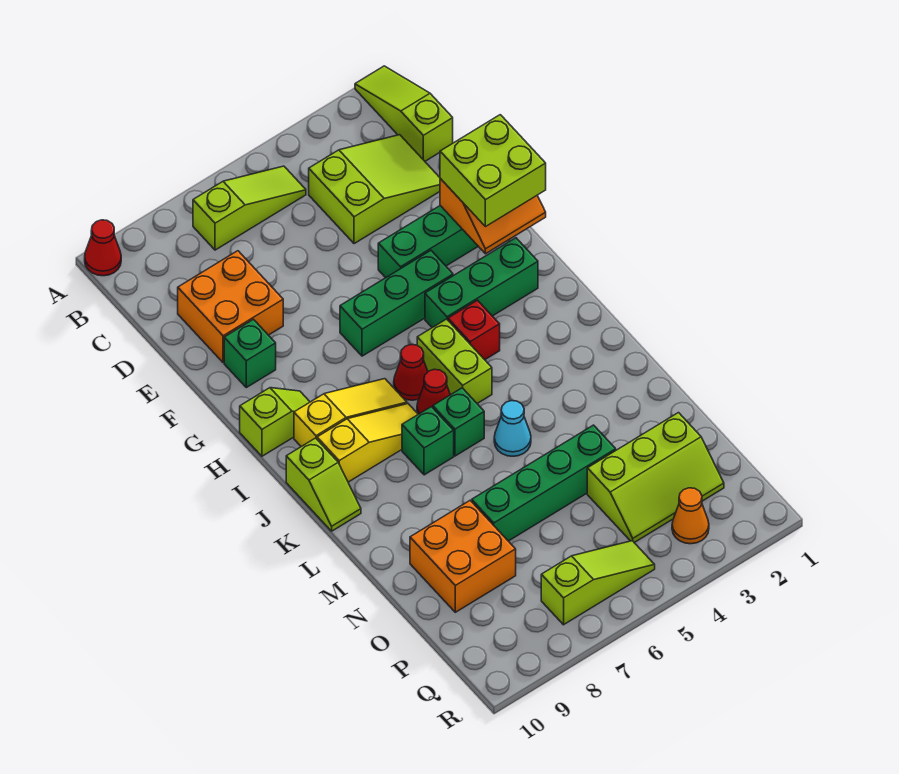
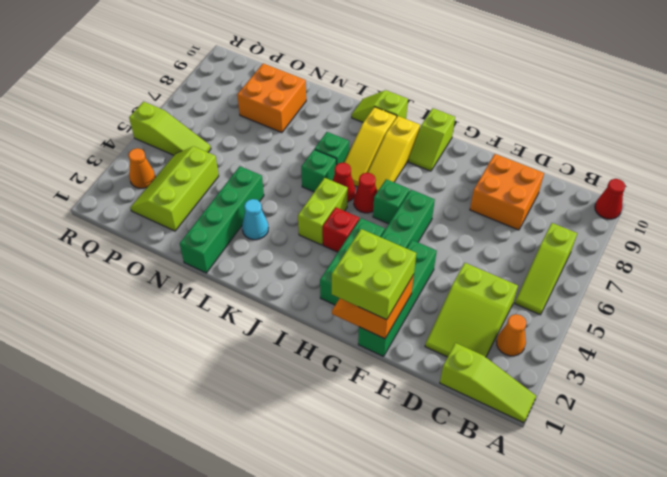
none -> orange 1x1 cone [496,314,526,356]
green 1x1 brick [224,319,276,388] -> green 1x1 brick moved to [373,179,410,224]
lime 1x2 brick [417,319,492,403] -> lime 1x2 brick turned to [298,178,348,245]
cyan 1x1 cone [494,401,531,456] -> cyan 1x1 cone moved to [242,199,268,240]
green 1x4 brick [472,425,616,541] -> green 1x4 brick moved to [180,166,264,273]
lime 1x3 slope [541,541,655,625] -> lime 1x3 slope turned to [129,102,211,155]

